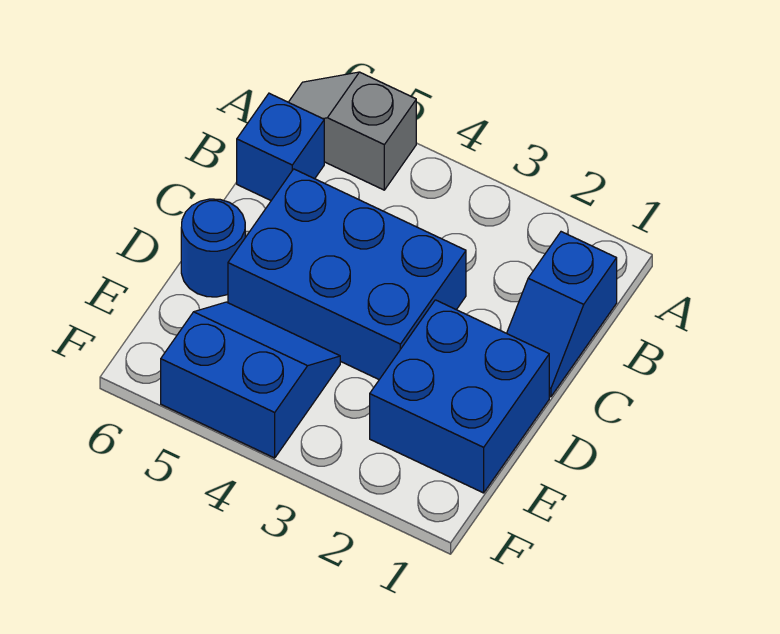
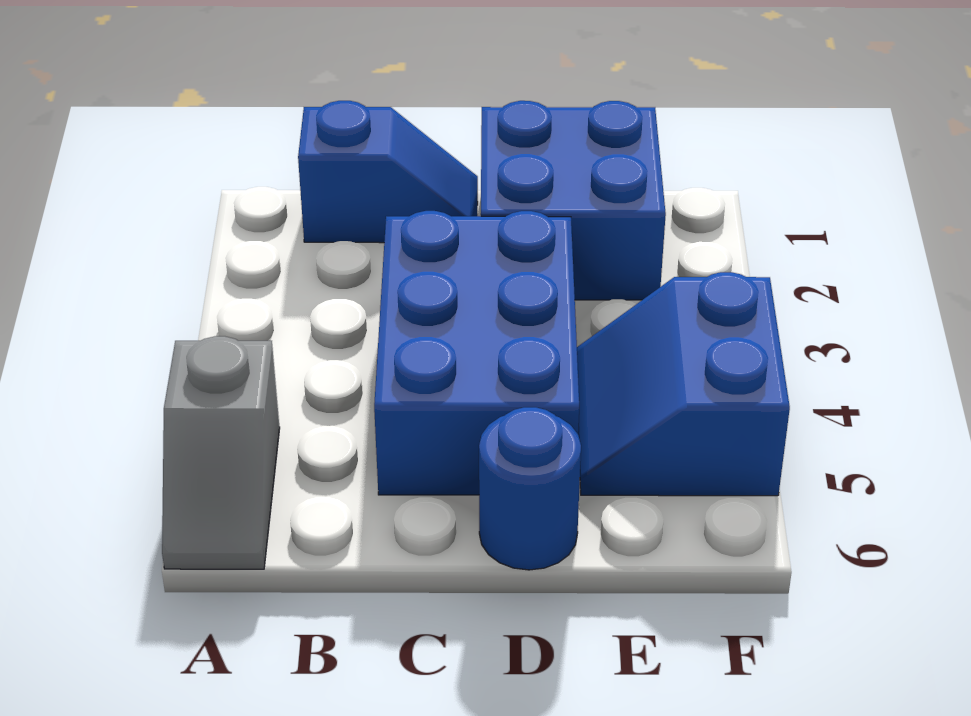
blue 1x1 brick [237,93,324,200] -> none

